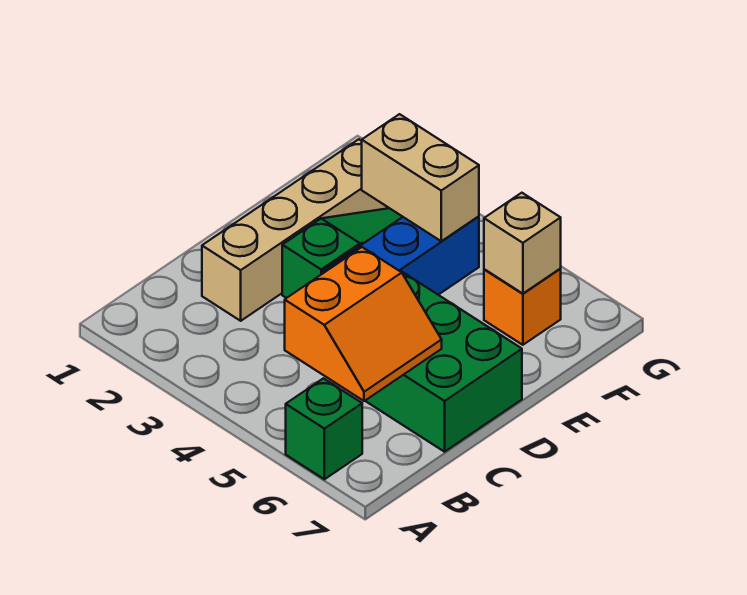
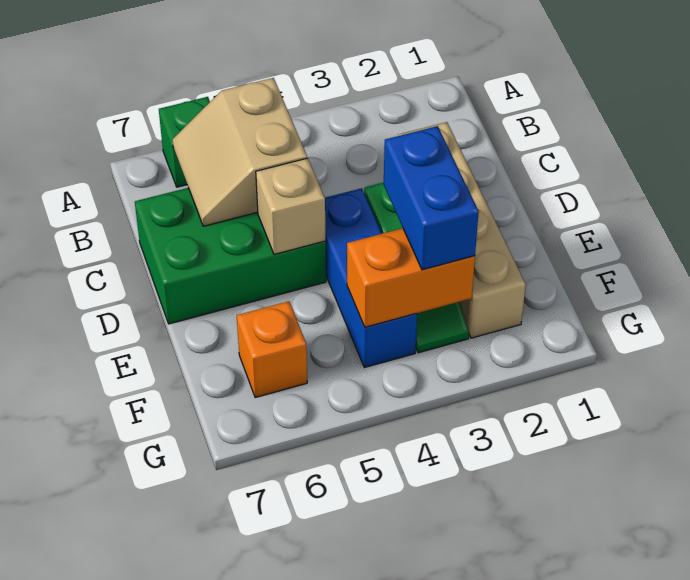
orange 2x2 slope [285,247,442,401] -> tan 2x2 slope [173,78,307,226]
none -> blue 1x2 brick [384,126,479,270]
tan 1x2 brick [362,114,479,241] -> orange 1x2 brick [347,228,475,327]
tan 1x1 brick [484,193,561,294] -> tan 1x1 brick moved to [256,158,326,254]

